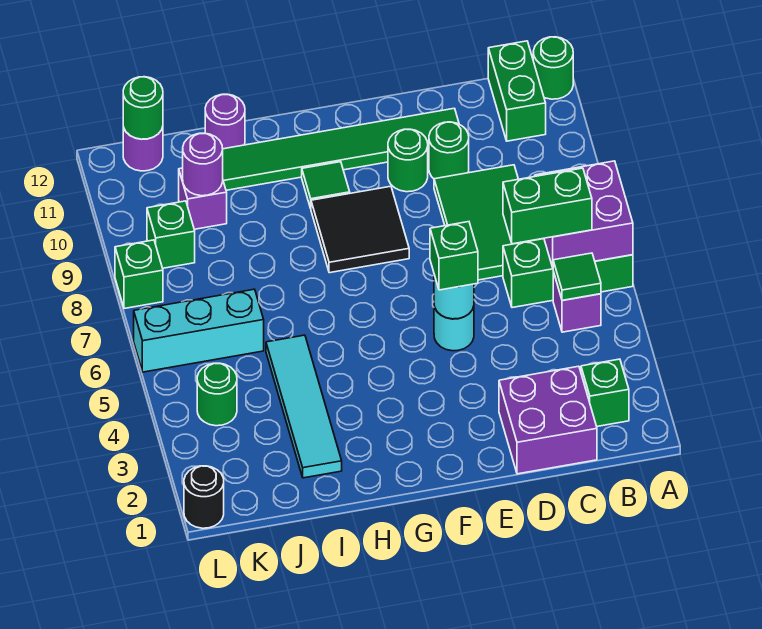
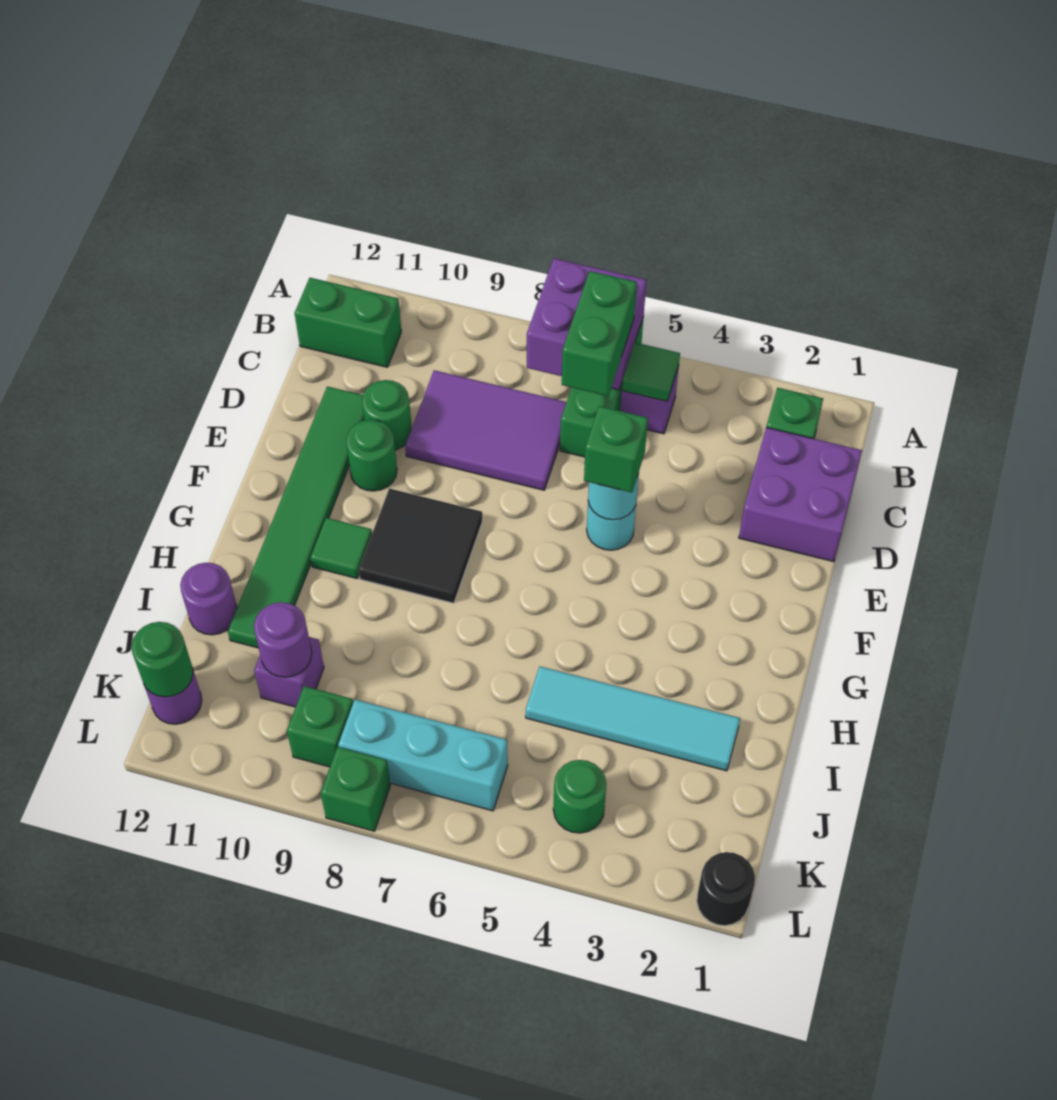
green 1x1 round brick [533,37,573,99] -> none
green 2x3 tile [434,165,533,280] -> purple 2x3 tile [405,370,566,490]
cyan 1x3 brick [134,289,264,372] -> cyan 1x3 brick turned to [338,700,508,811]

